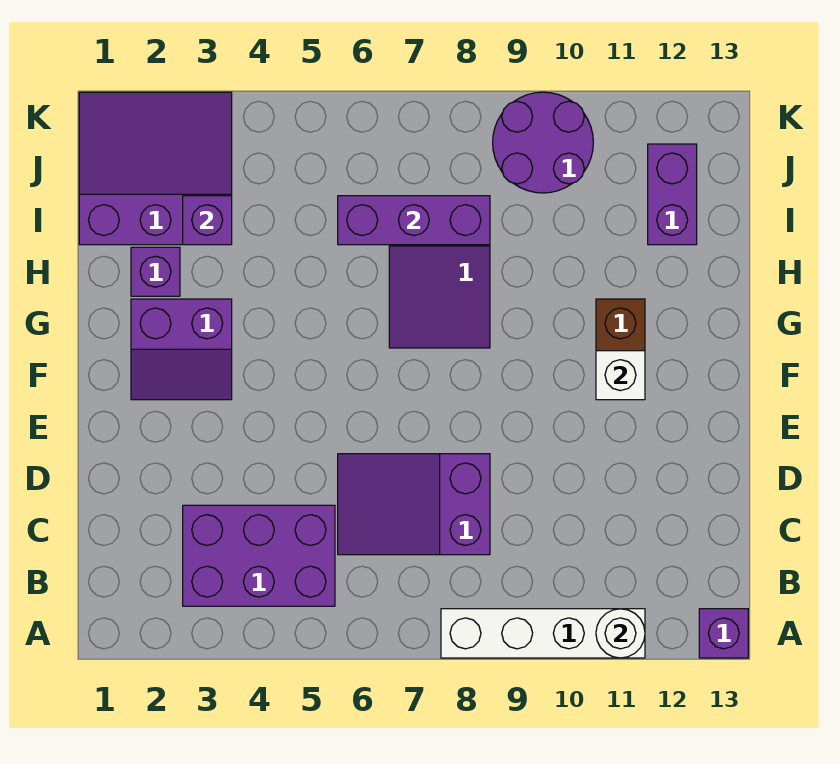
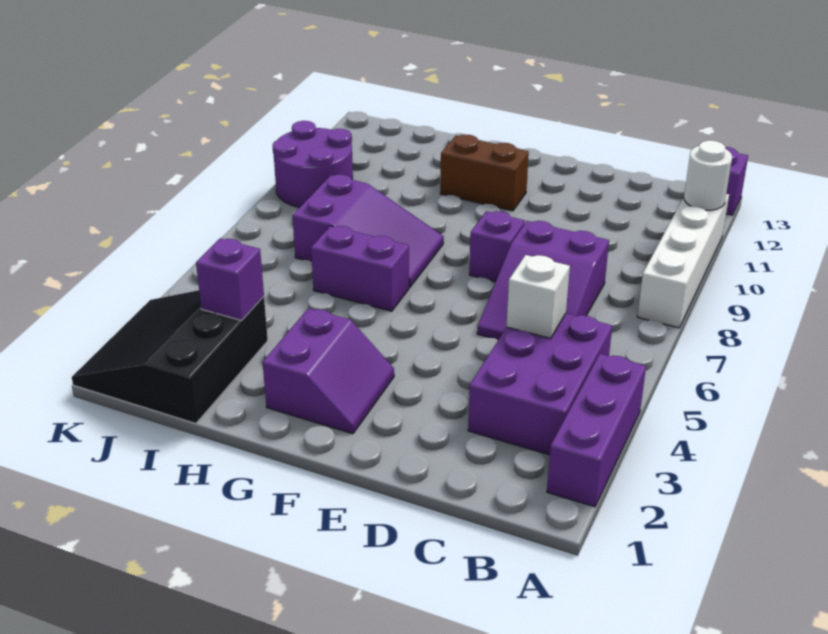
white 1x1 brick [596,351,645,400] -> white 1x1 brick moved to [506,255,570,339]
purple 1x1 brick [131,247,180,296] -> purple 1x1 brick moved to [469,211,525,282]
purple 3x3 slope [79,92,232,245] -> black 3x3 slope [72,290,268,424]
purple 1x3 brick [338,196,490,245] -> purple 1x3 brick moved to [547,354,646,507]
purple 1x2 brick [648,144,697,245] -> purple 1x2 brick moved to [311,226,409,311]

